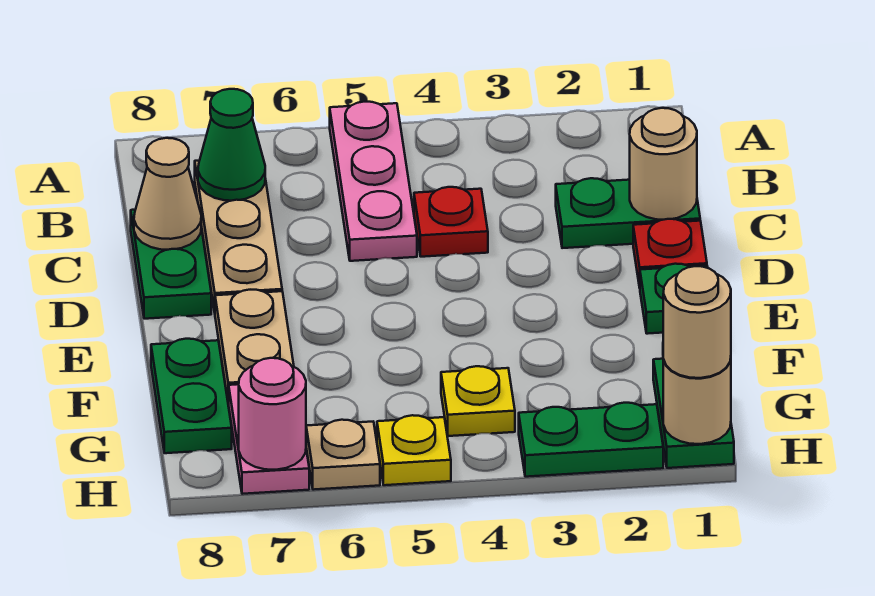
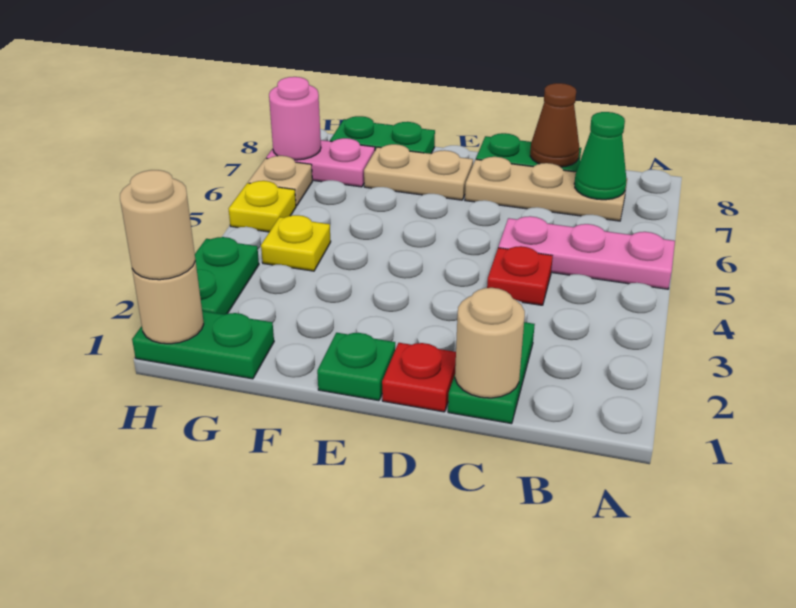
tan 1x1 cone [134,138,201,250] -> brown 1x1 cone [530,83,579,167]

